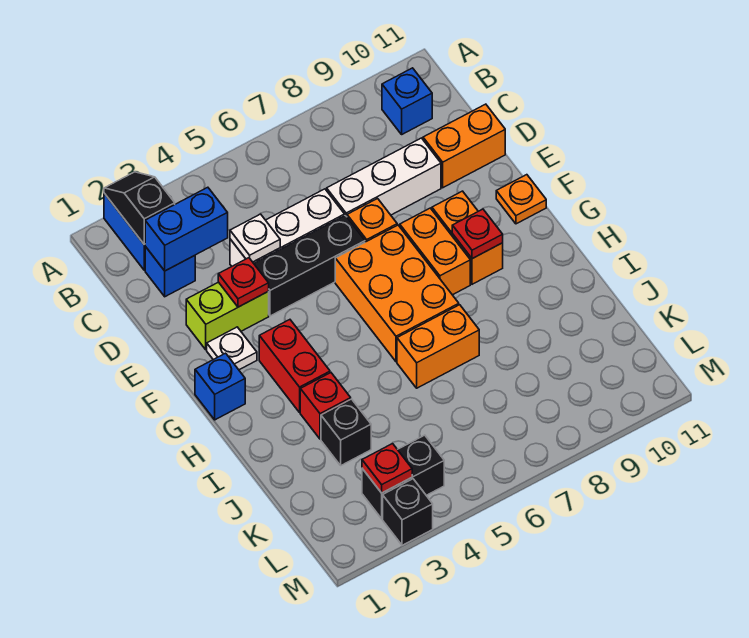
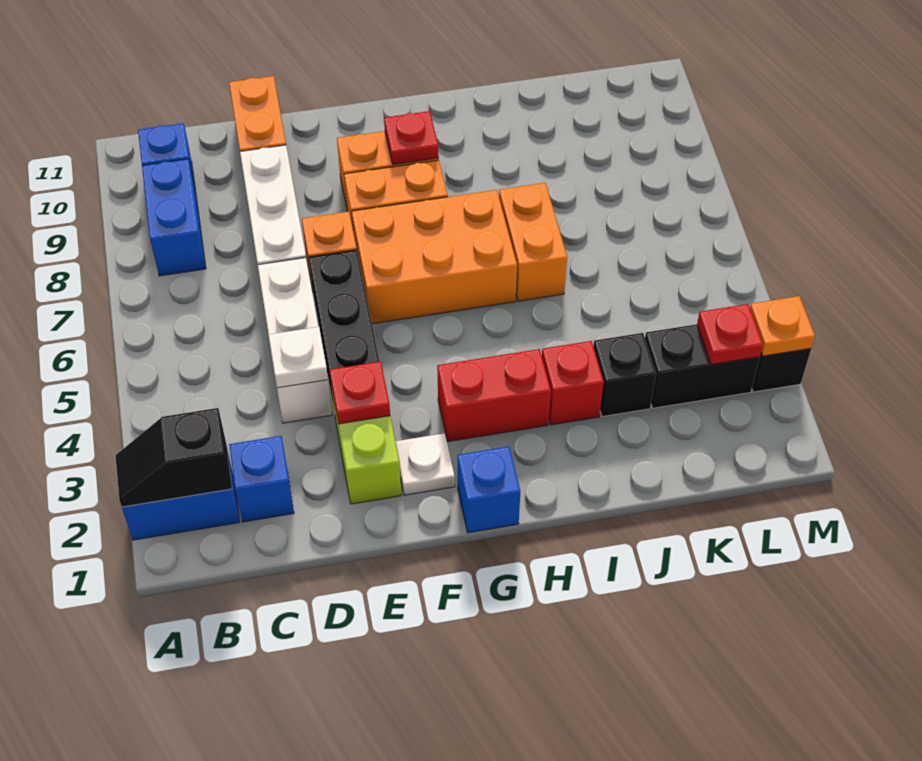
blue 1x2 brick [145,187,228,271] -> blue 1x2 brick moved to [142,159,206,276]
orange 1x1 plate [496,175,546,224] -> orange 1x1 plate moved to [750,296,815,356]
black 1x2 brick [362,435,444,519] -> black 1x2 brick turned to [645,324,760,408]

